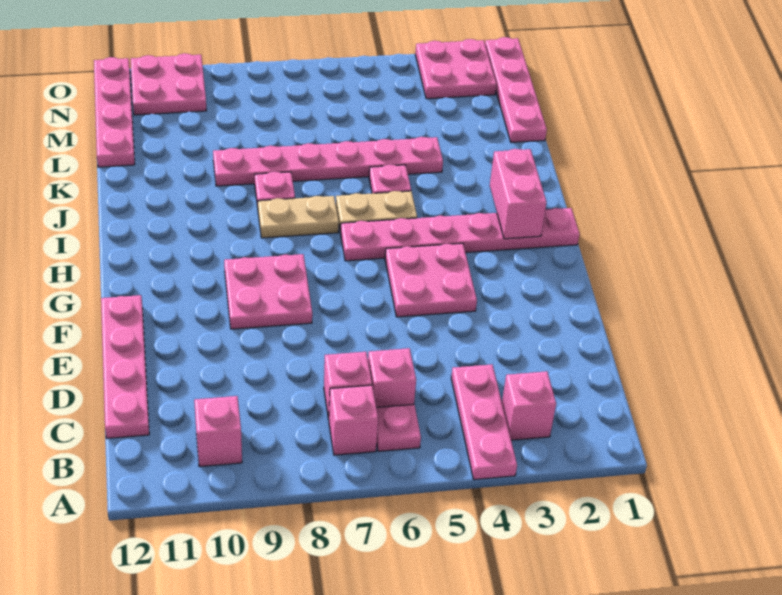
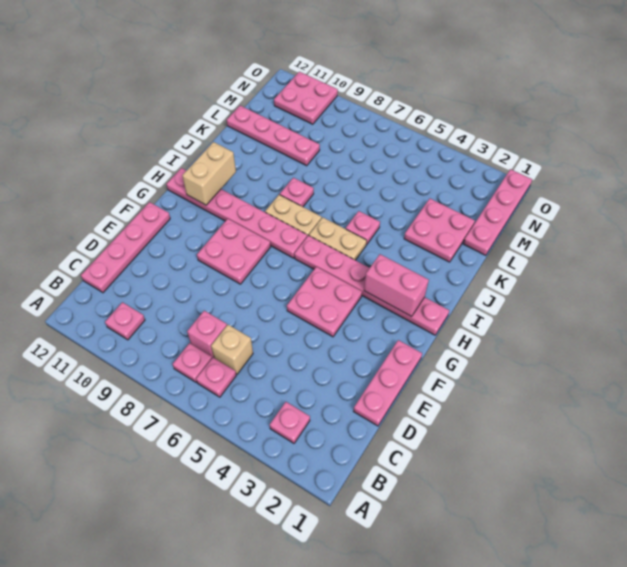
pink 1x3 plate [451,364,517,480] -> pink 1x3 plate moved to [353,340,422,426]
pink 1x1 brick [502,371,556,440] -> pink 1x1 plate [270,402,310,443]
pink 1x1 brick [329,385,378,455] -> pink 1x1 plate [173,343,212,382]
pink 1x1 brick [194,396,242,467] -> pink 1x1 plate [105,302,145,340]
pink 1x1 brick [368,348,416,407] -> tan 1x1 brick [211,325,253,374]
pink 1x2 brick [490,149,547,239] -> pink 1x2 brick turned to [364,254,429,317]
none -> tan 1x2 brick [182,142,236,205]
pink 1x6 plate [213,137,443,186] -> pink 1x6 plate moved to [167,168,307,258]
pink 1x4 plate [94,57,135,167] -> pink 1x4 plate turned to [227,106,320,166]
pink 2x2 plate [415,39,497,99] -> pink 2x2 plate moved to [404,199,475,262]

